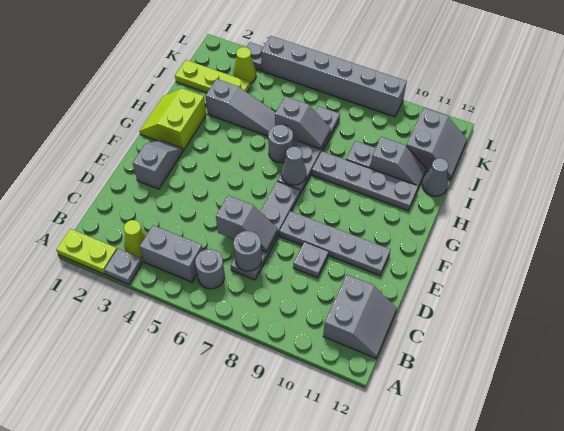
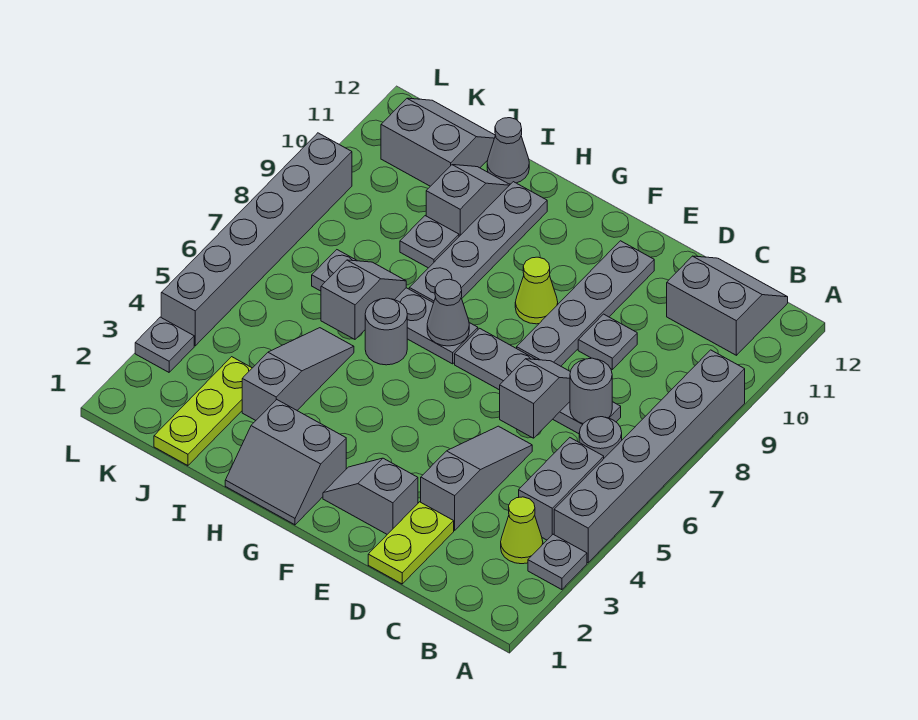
lime 1x2 plate [56,229,117,274] -> lime 1x2 plate moved to [368,502,454,584]
none -> grey 1x6 brick [554,350,745,563]
none -> grey 1x3 slope [421,426,532,530]
lime 2x2 slope [139,88,206,150] -> grey 2x2 slope [225,400,346,525]
lime 1x1 cone [233,47,256,83] -> lime 1x1 cone moved to [515,257,558,324]

